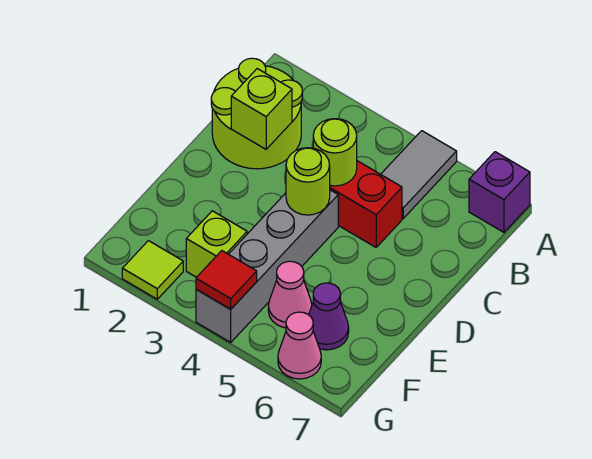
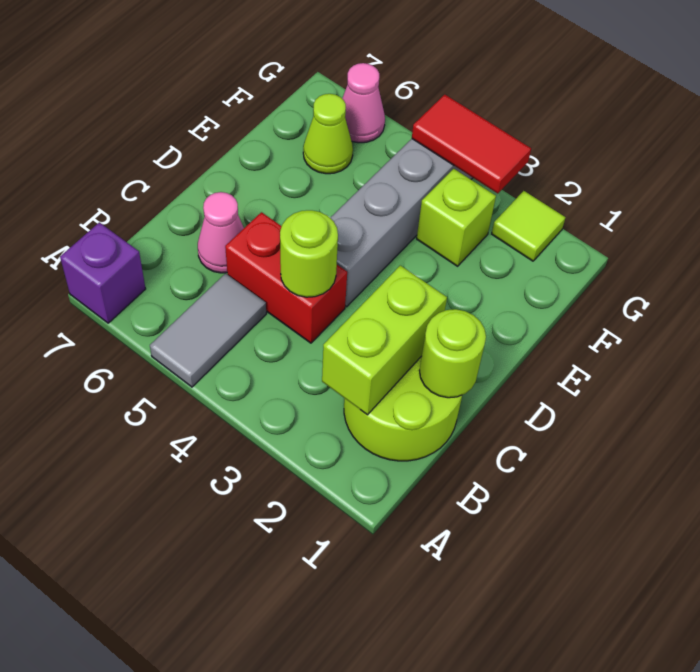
lime 1x1 brick [231,69,292,149] -> lime 1x2 brick [322,265,447,415]
lime 1x1 round brick [286,148,330,215] -> lime 1x1 round brick moved to [419,309,486,398]
pink 1x1 cone [268,261,312,328] -> pink 1x1 cone moved to [198,192,244,273]
purple 1x1 cone [309,283,349,350] -> lime 1x1 cone [303,94,353,174]
red 1x1 tile [196,251,257,309] -> red 1x2 tile [412,95,531,194]

